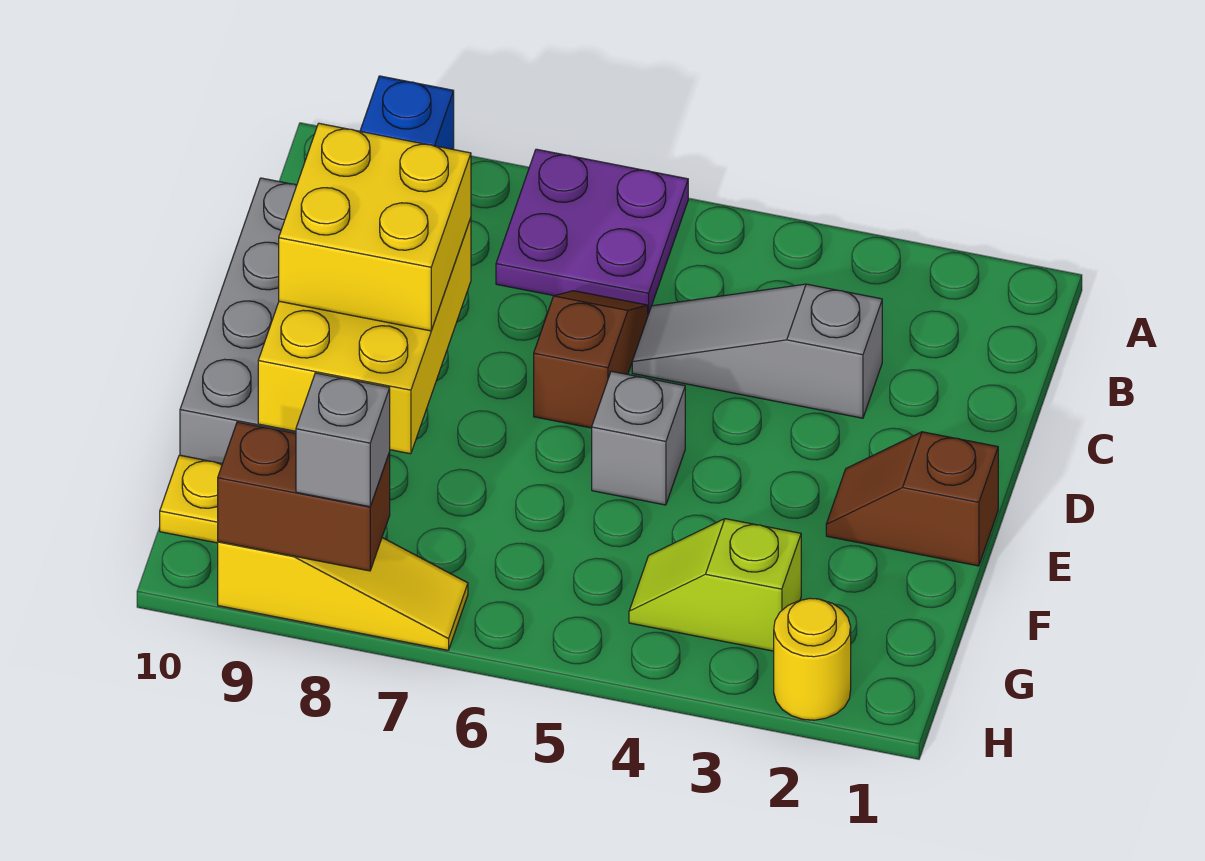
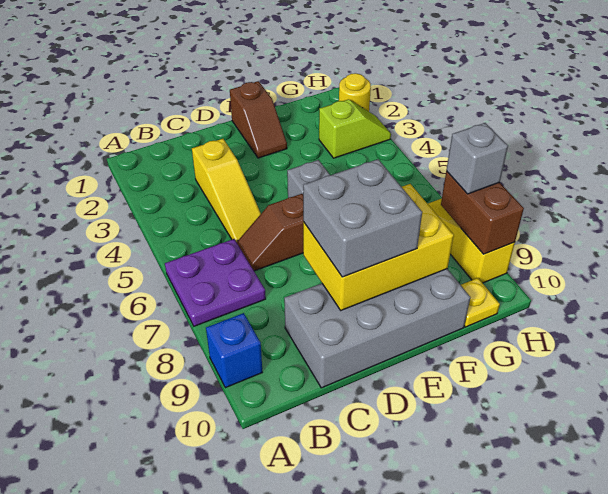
grey 1x3 slope [632,284,882,418] -> yellow 1x3 slope [192,139,261,242]
yellow 2x2 brick [279,123,471,331] -> grey 2x2 brick [303,159,422,277]
lime 1x2 slope [629,519,801,651] -> lime 1x2 slope turned to [319,99,391,158]

